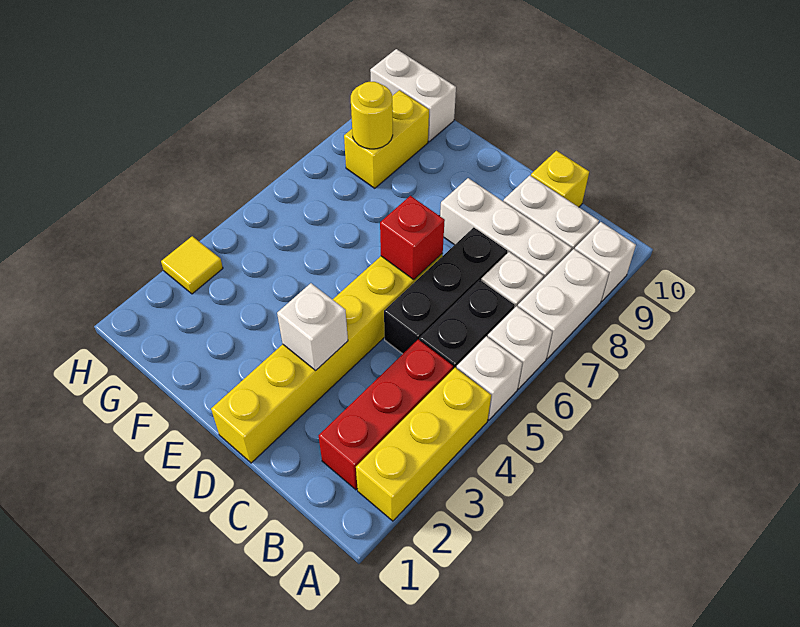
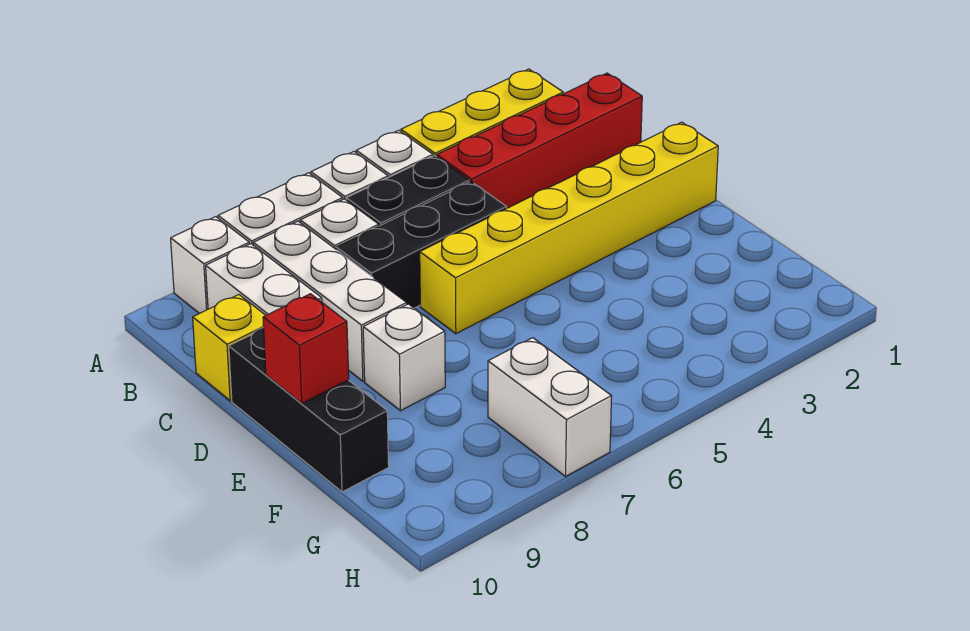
red 1x3 brick [319,340,453,490] -> red 1x4 brick [437,73,642,208]
white 1x1 brick [277,283,348,370] -> white 1x1 brick moved to [363,304,445,411]
red 1x1 brick [380,196,445,280] -> red 1x1 brick moved to [263,294,349,403]
none -> black 1x3 brick [229,327,389,492]
yellow 1x2 brick [344,90,429,188] -> none
yellow 1x1 round brick [351,82,393,149] -> none
white 1x2 brick [370,49,456,142] -> white 1x2 brick moved to [488,338,612,476]
yellow 1x1 tile [161,236,223,294] -> none

